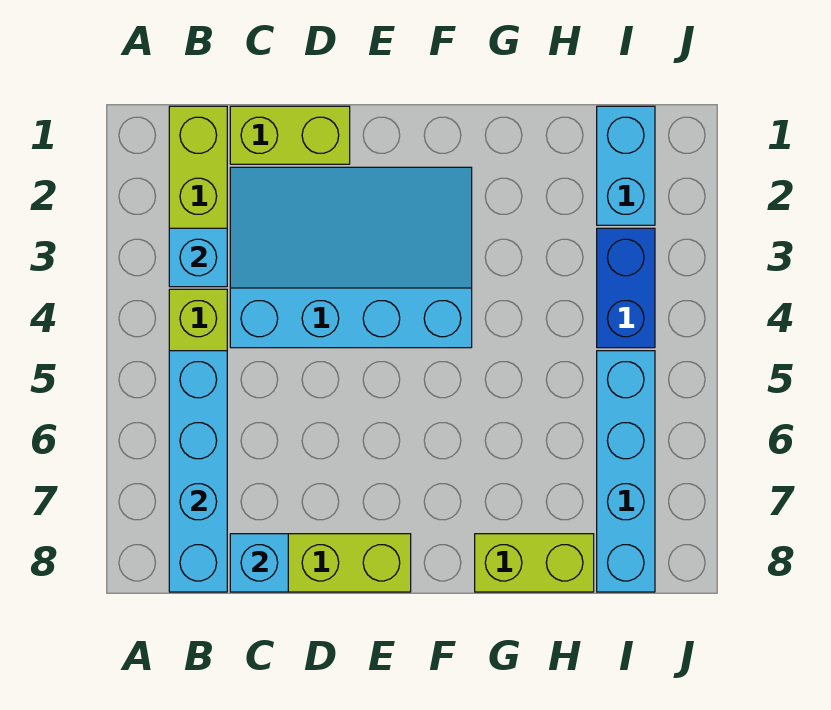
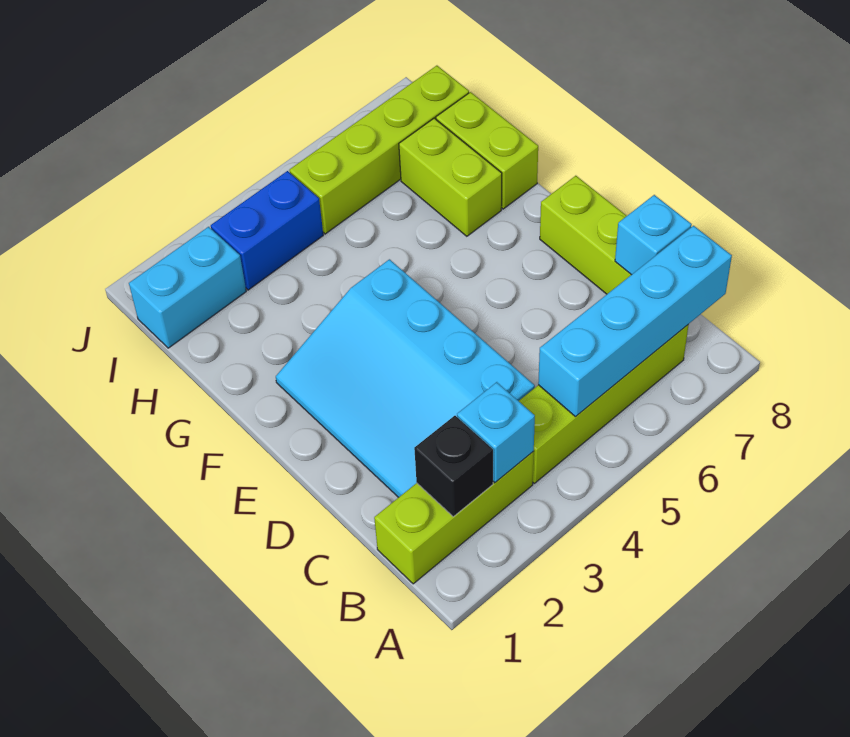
none -> black 1x1 brick [414,416,493,517]
lime 1x2 brick [230,106,350,164] -> lime 1x2 brick moved to [399,118,502,236]
cyan 1x4 brick [597,351,655,592] -> lime 1x4 brick [289,66,469,234]

